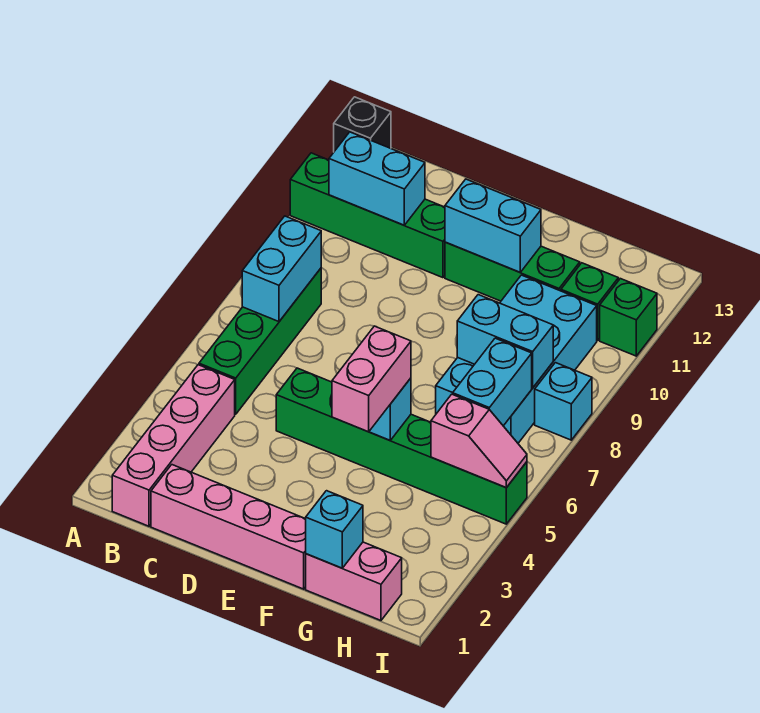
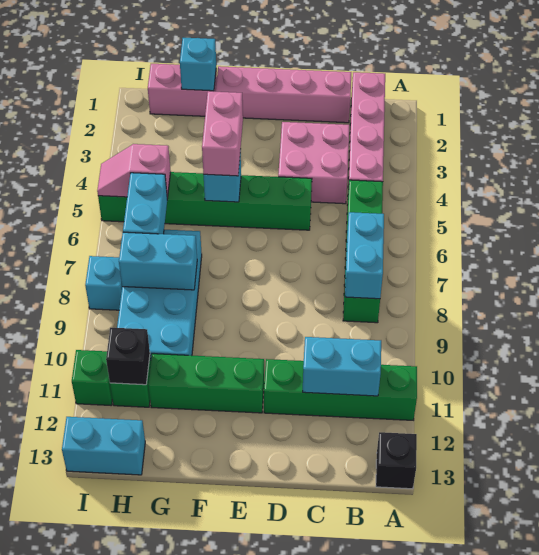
none -> pink 2x2 brick [278,122,349,204]
cyan 1x2 brick [445,179,541,272] -> cyan 1x2 brick moved to [62,417,145,475]
none -> black 1x1 brick [106,328,150,385]

